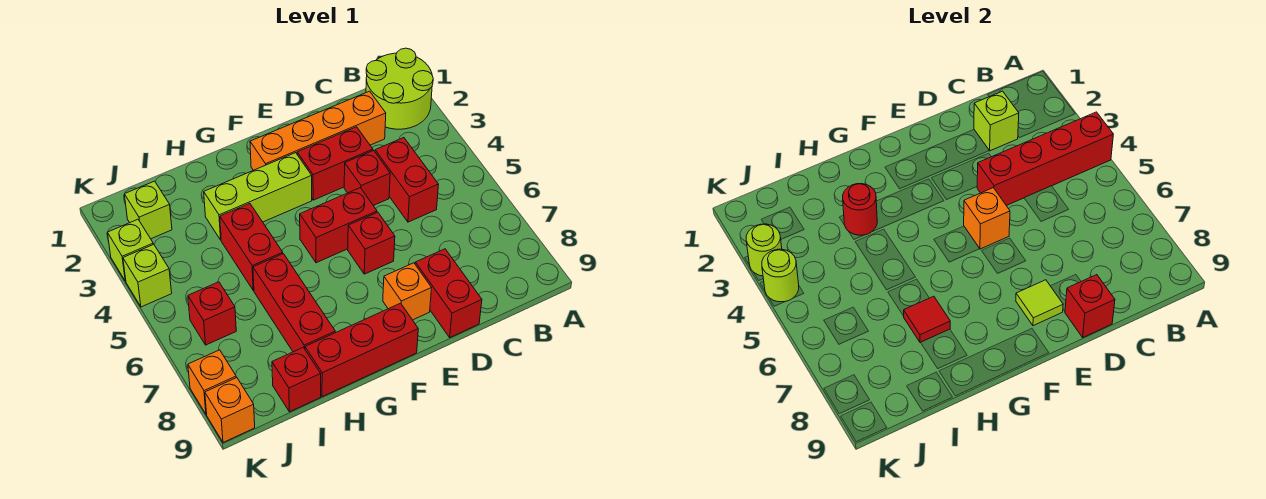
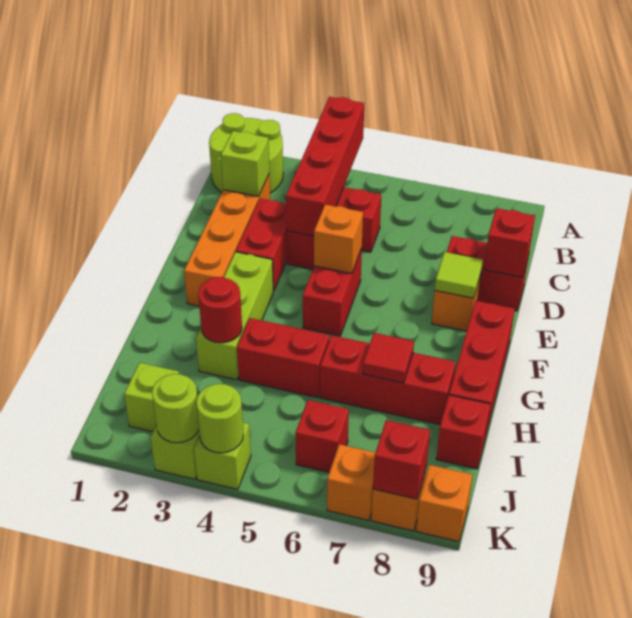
red 1x1 brick [348,212,395,274] -> red 1x1 brick moved to [373,420,430,499]
none -> orange 1x1 brick [327,444,375,520]

